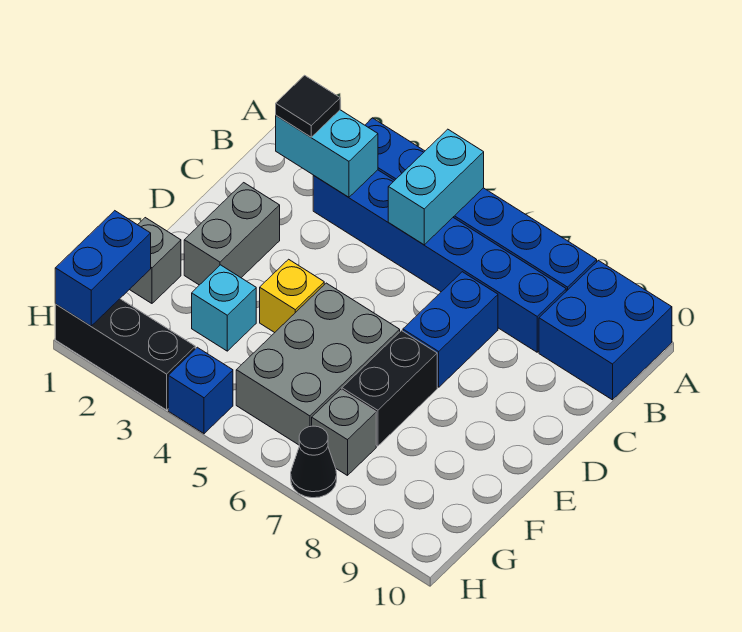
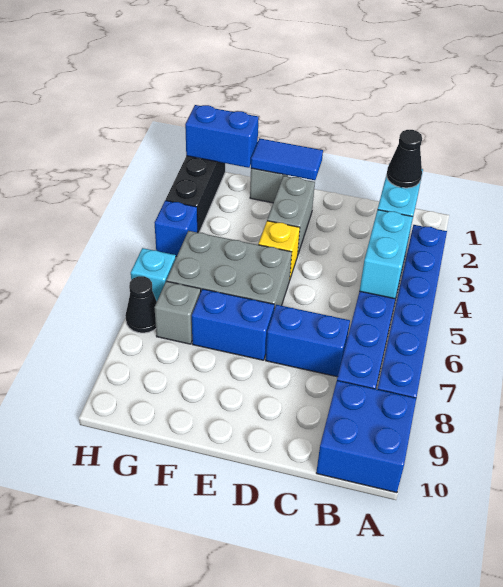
cyan 1x2 brick [388,129,484,245] -> cyan 1x2 brick turned to [360,210,413,299]
black 1x1 tile [276,75,340,137] -> black 1x1 cone [387,130,422,188]
grey 1x2 brick [184,183,280,285] -> grey 1x2 brick turned to [267,176,315,254]
none -> blue 1x2 tile [251,138,323,180]
black 1x2 brick [342,331,437,446] -> blue 1x2 brick [192,289,274,360]
cyan 1x1 brick [192,265,256,351] -> cyan 1x1 brick moved to [131,248,176,301]

